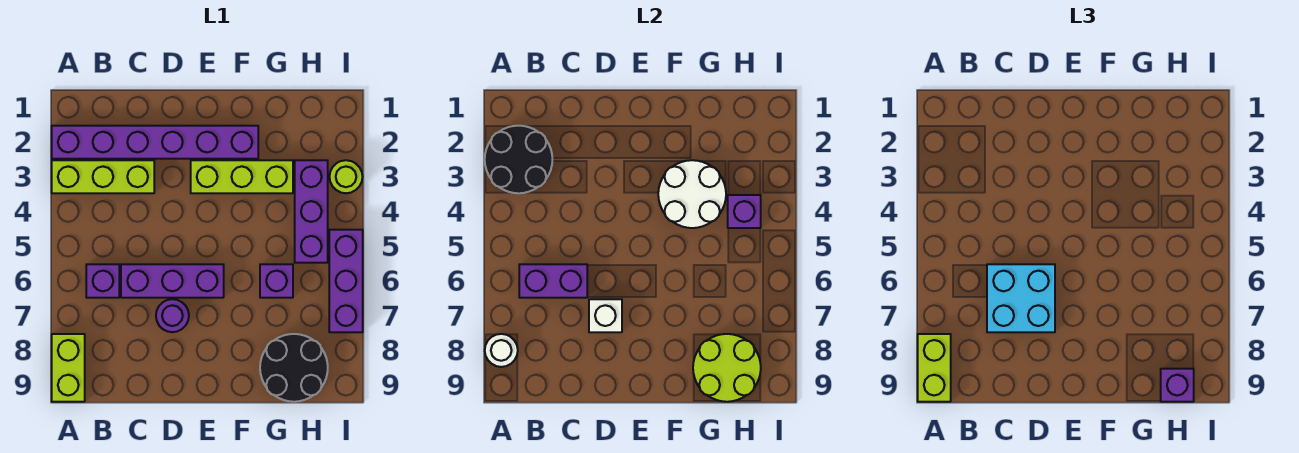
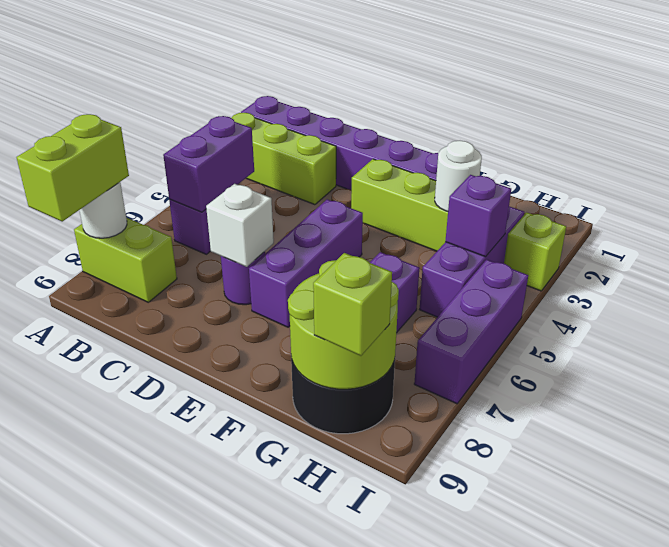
black 2x2 round brick [485,126,552,193] -> none
lime 1x2 brick [52,334,85,402] -> lime 1x2 brick turned to [74,218,177,302]
purple 1x2 brick [519,264,587,298] -> purple 1x2 brick turned to [163,116,254,212]
purple 1x3 brick [121,264,224,298] -> purple 1x3 brick turned to [249,199,363,327]
cyan 2x2 brick [987,264,1055,332] -> none
white 2x2 round brick [658,160,726,228] -> white 1x1 round brick [435,141,482,211]
purple 1x1 brick [1161,369,1194,402] -> lime 1x1 brick [313,253,392,356]
lime 1x1 round brick [330,160,362,193] -> lime 1x1 brick [504,212,566,291]

